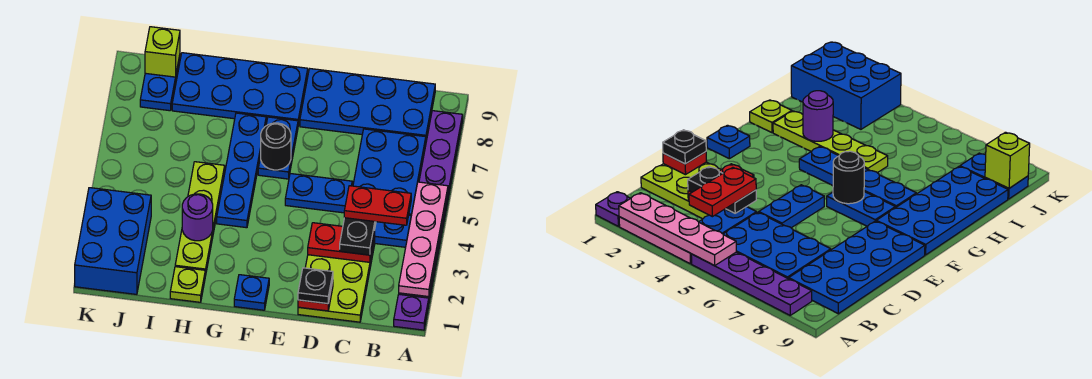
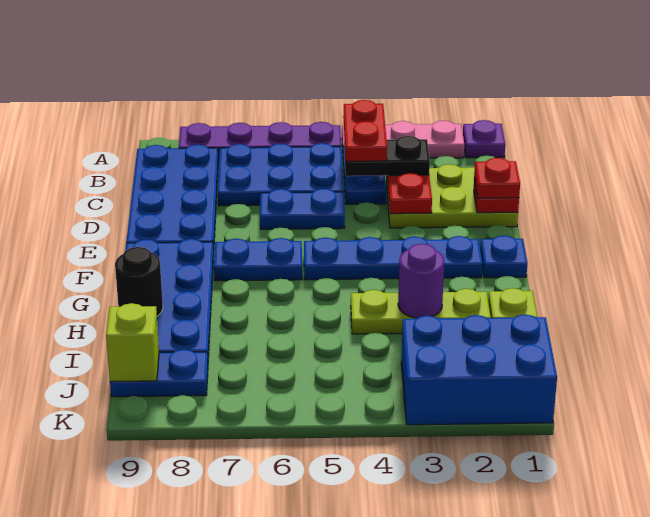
pink 1x4 plate [399,182,448,297] -> none
black 1x1 plate [298,268,333,304] -> red 1x1 plate [474,158,520,198]
blue 1x2 plate [285,174,352,213] -> blue 1x2 plate turned to [260,189,345,229]
black 1x1 round brick [260,123,291,170] -> black 1x1 round brick moved to [115,247,163,316]
blue 1x4 plate [217,113,266,228] -> blue 1x4 plate moved to [304,236,482,280]
lime 1x4 plate [175,162,225,276] -> lime 1x3 plate [351,289,491,334]

